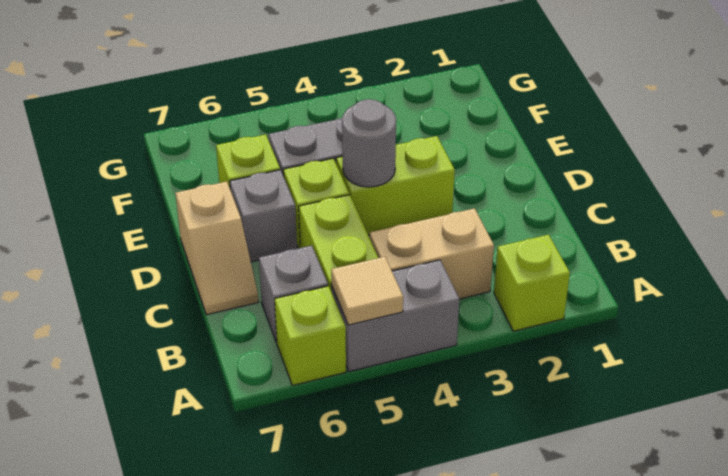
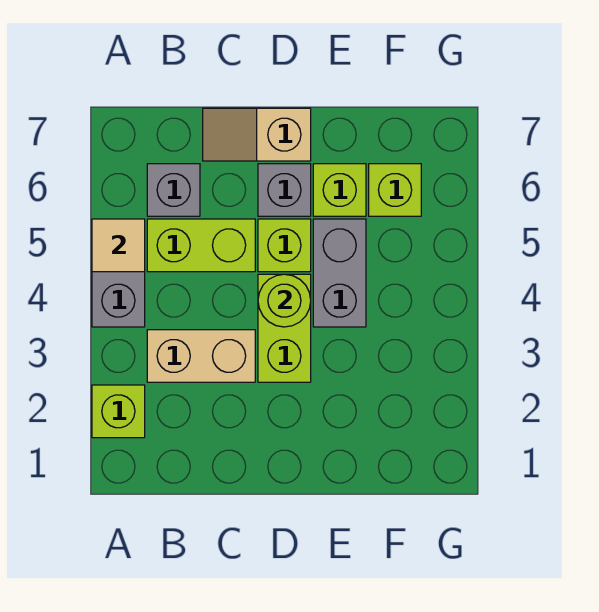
lime 1x1 brick [275,286,346,385] -> lime 1x1 brick moved to [369,164,421,216]
tan 1x2 brick [370,208,494,299] -> tan 1x2 brick turned to [147,330,255,382]
grey 1x1 round brick [342,99,396,187] -> lime 1x1 round brick [258,274,311,327]

